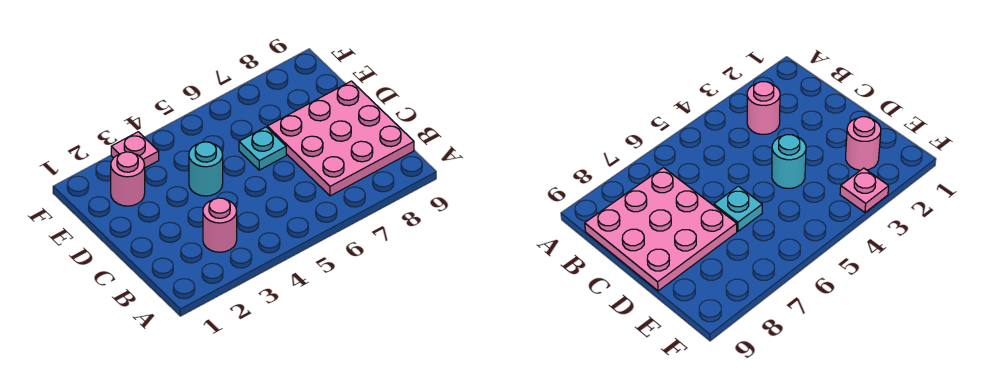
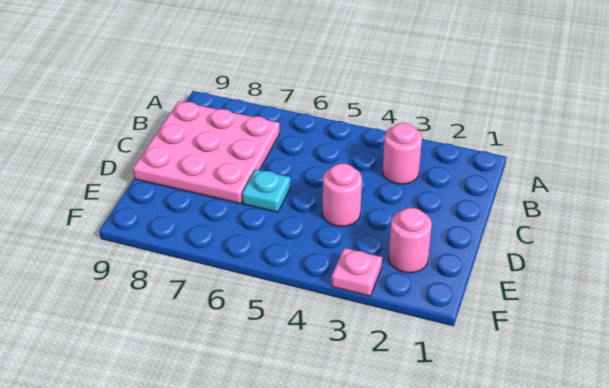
cyan 1x1 round brick [189,142,223,196] -> pink 1x1 round brick [323,163,362,227]

